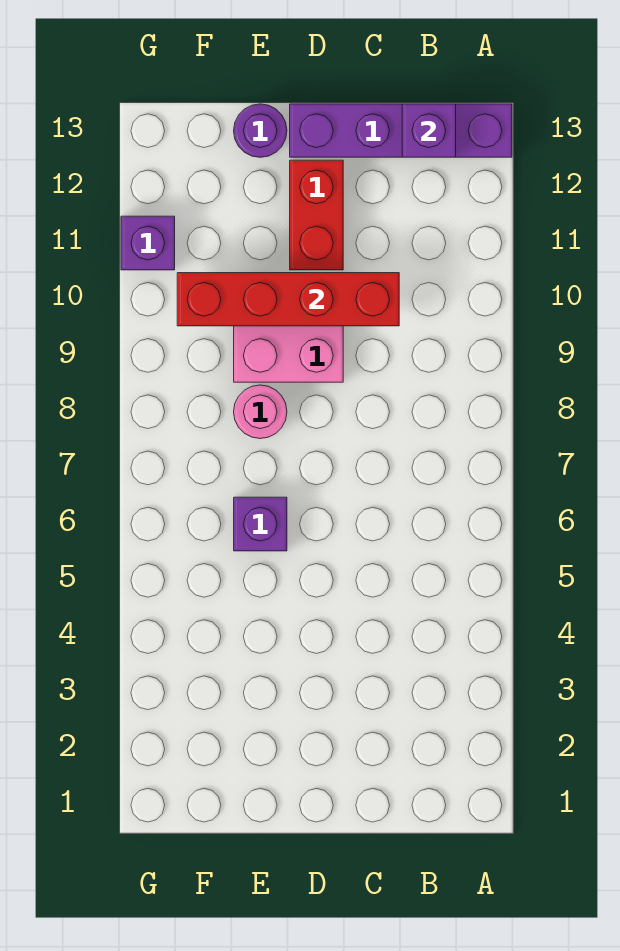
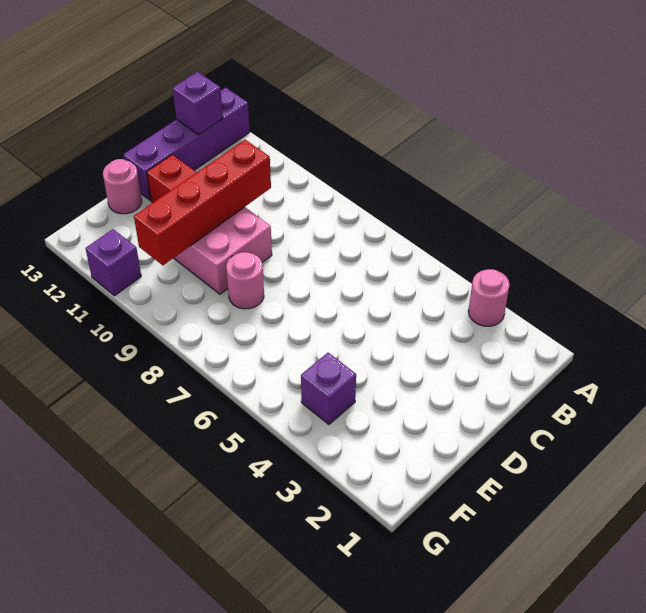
none -> pink 1x1 round brick [468,269,510,326]
purple 1x1 brick [234,497,287,551] -> purple 1x1 brick moved to [301,353,356,424]
purple 1x1 round brick [234,104,287,157] -> pink 1x1 round brick [103,159,142,214]

